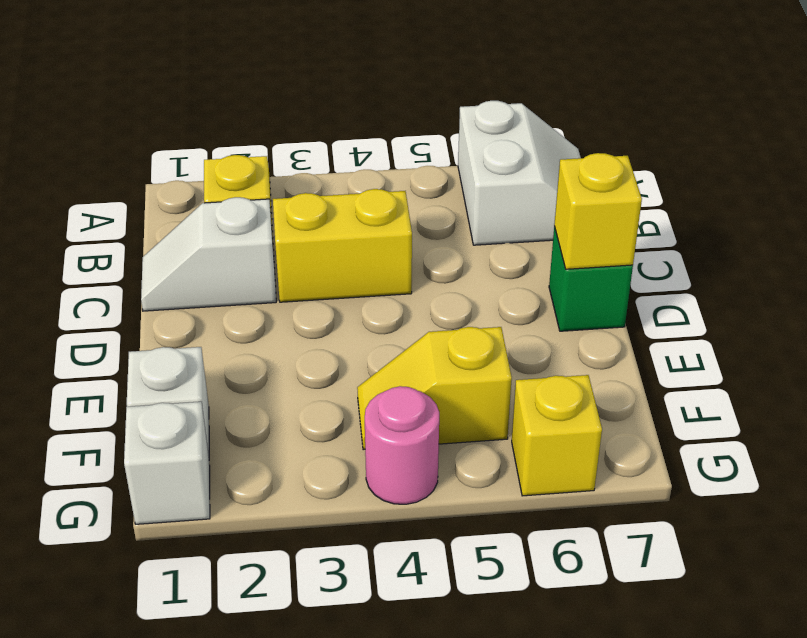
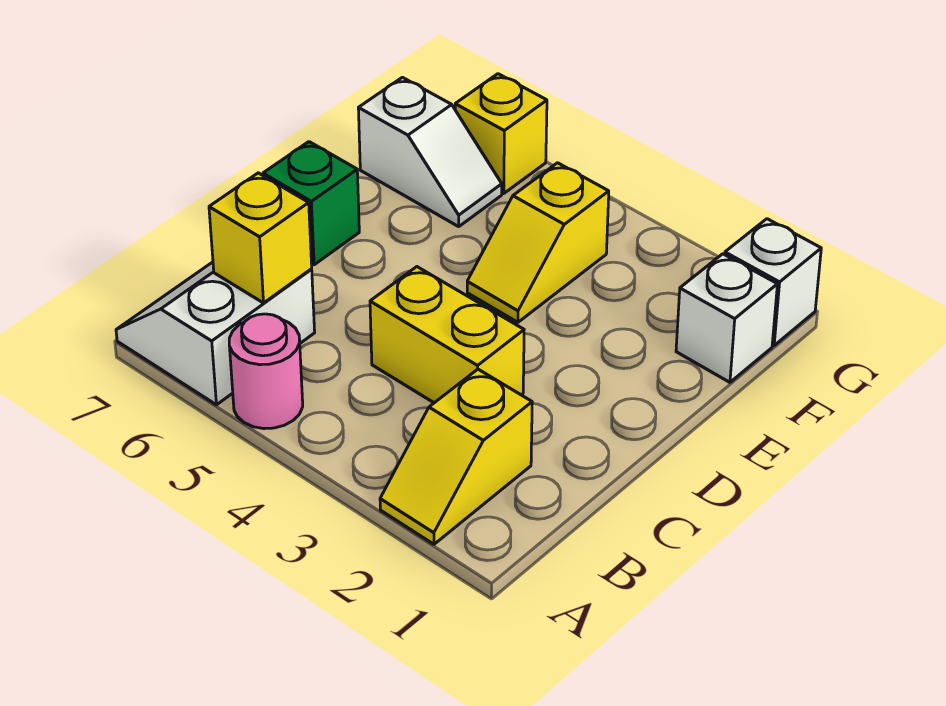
white 1x2 slope [141,197,276,311] -> white 1x2 slope moved to [358,77,502,227]
yellow 1x1 brick [554,153,642,269] -> yellow 1x1 brick moved to [209,173,312,303]
yellow 1x2 slope [357,327,512,450] -> yellow 1x2 slope turned to [467,163,609,322]
pink 1x1 round brick [365,386,439,504] -> pink 1x1 round brick moved to [229,314,303,429]

